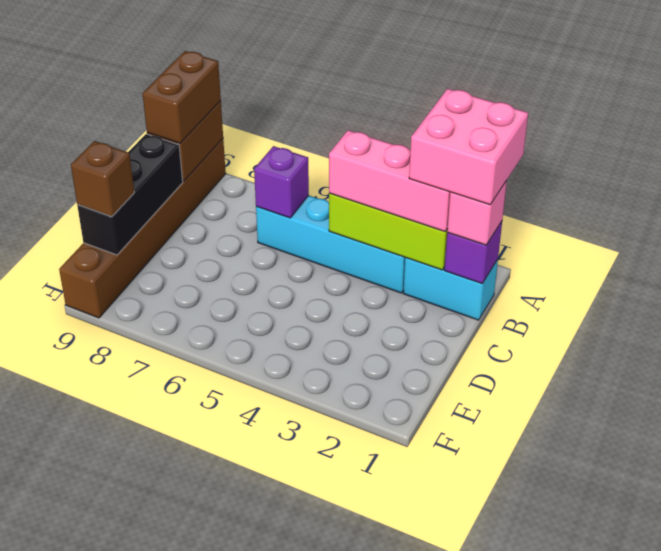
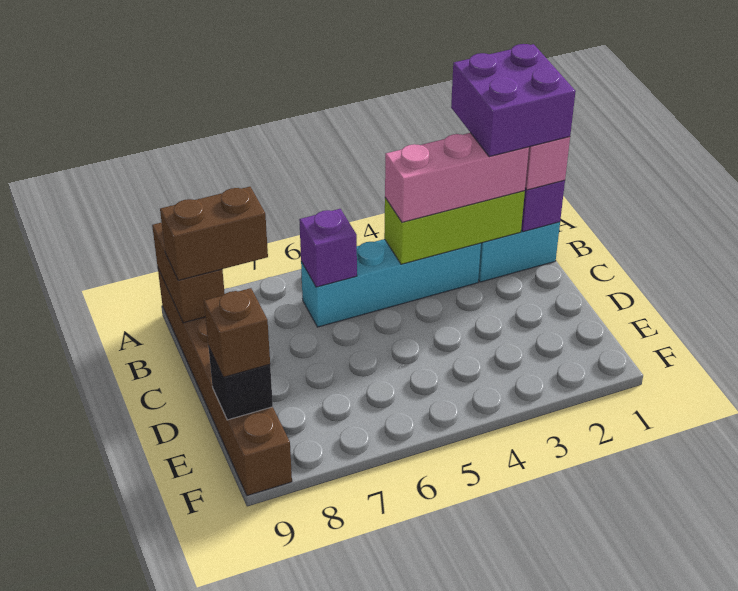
pink 2x2 brick [409,89,528,205] -> purple 2x2 brick [451,44,576,157]
brown 1x2 brick [142,51,221,143] -> brown 1x2 brick turned to [160,187,268,280]
black 1x3 brick [77,134,183,255] -> black 1x1 brick [208,346,273,420]

